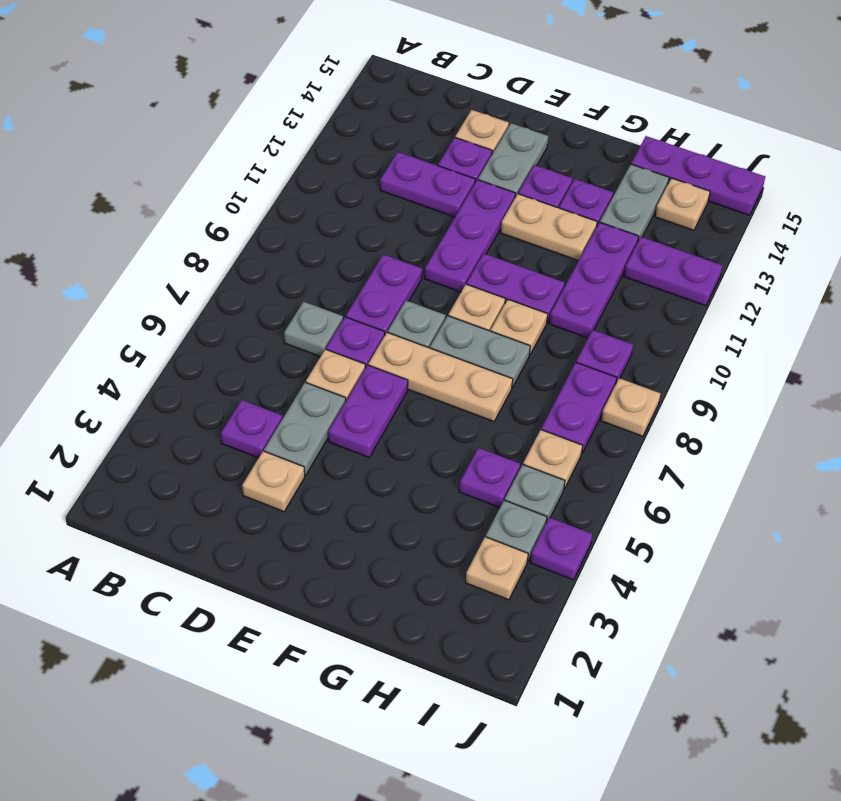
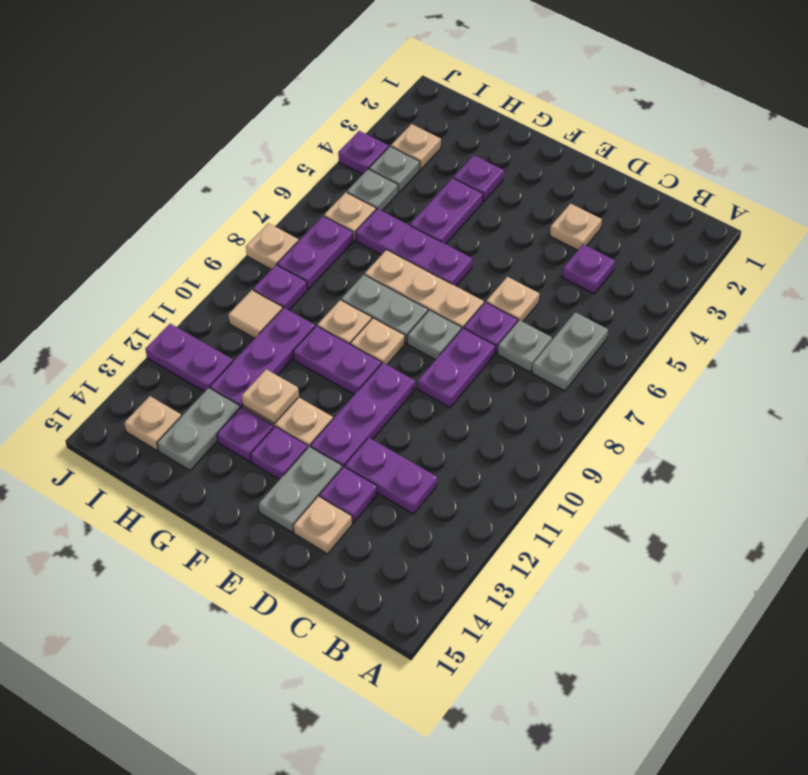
grey 1x2 plate [264,382,346,476] -> grey 1x2 plate moved to [532,312,608,391]
purple 1x2 plate [328,365,408,457] -> purple 1x2 plate moved to [410,178,483,244]
none -> tan 1x1 plate [242,369,299,424]
purple 1x1 plate [459,448,520,508] -> purple 1x1 plate moved to [454,155,504,202]
purple 1x3 plate [631,136,765,215] -> purple 1x3 plate moved to [356,209,472,286]
none -> tan 1x1 tile [228,290,282,338]

